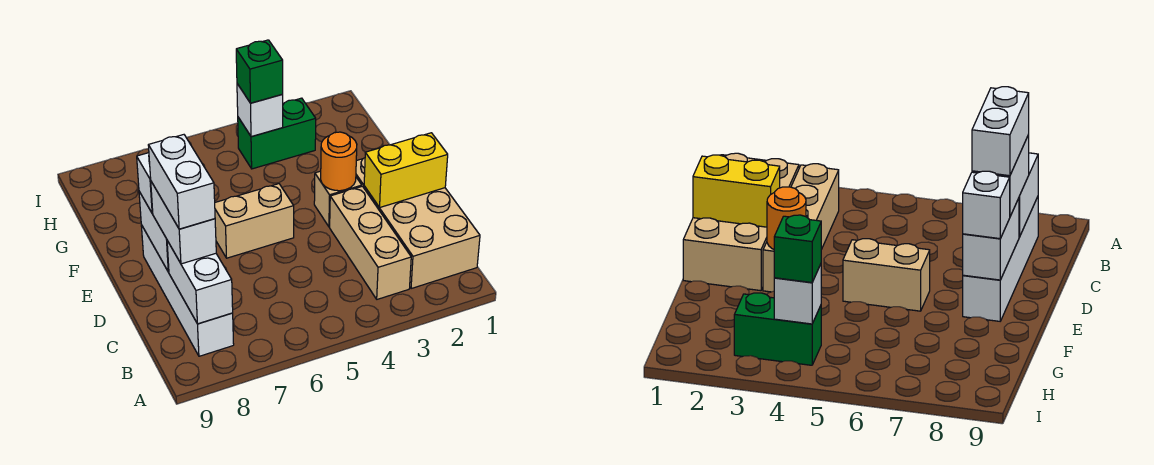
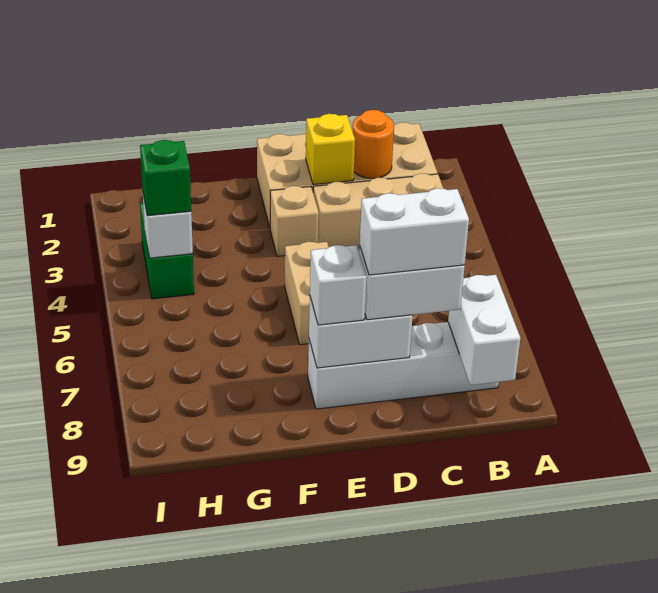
white 1x2 brick [167,241,233,324] -> white 1x2 brick turned to [448,275,520,385]
yellow 1x2 brick [364,133,448,207] -> yellow 1x1 brick [306,114,355,185]
orange 1x1 round brick [321,132,357,191] -> orange 1x1 round brick moved to [353,110,394,178]

